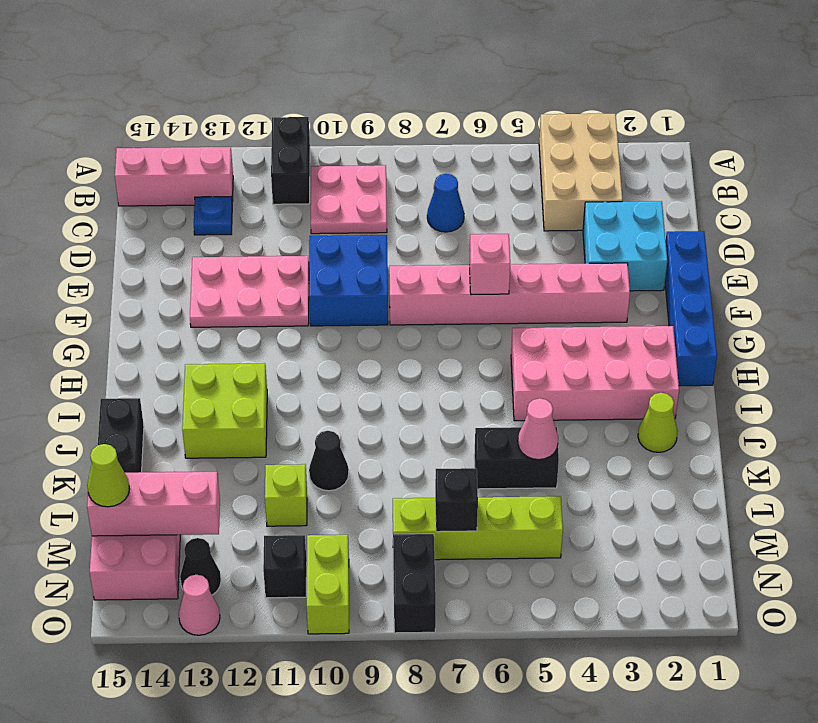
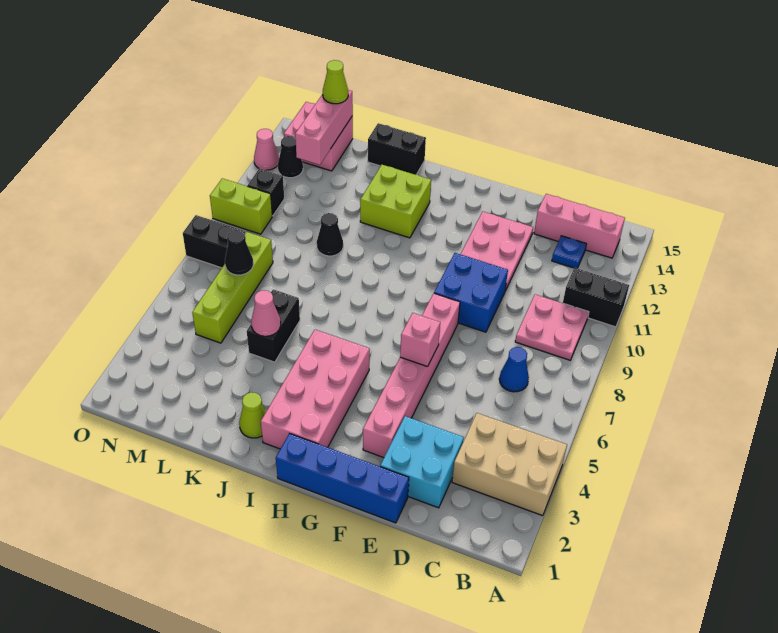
pink 1x3 brick [115,147,233,206] -> pink 1x3 brick turned to [534,194,625,258]
lime 1x1 brick [265,464,307,526] -> none
black 1x1 brick [435,468,478,532] -> black 1x1 cone [225,230,253,275]

